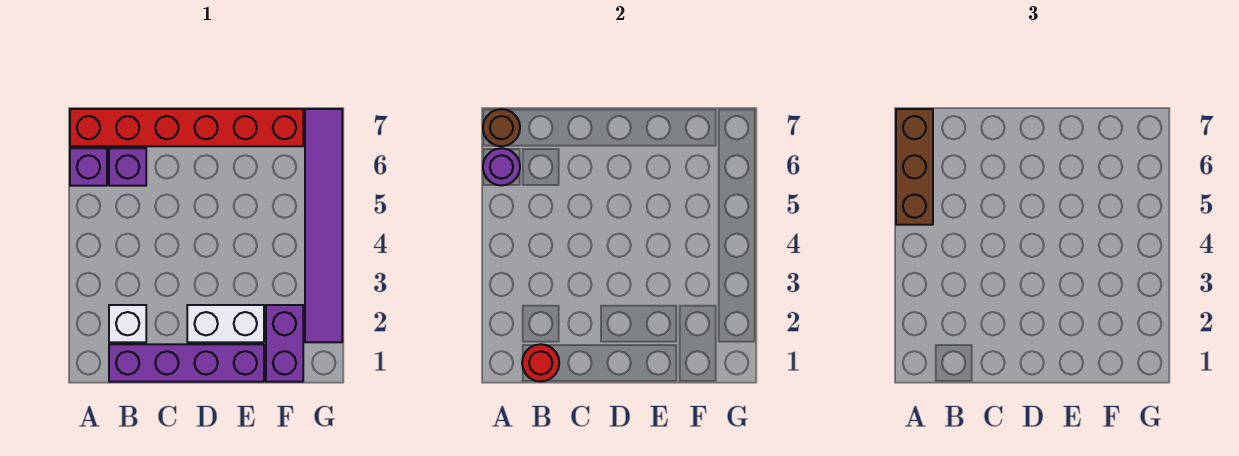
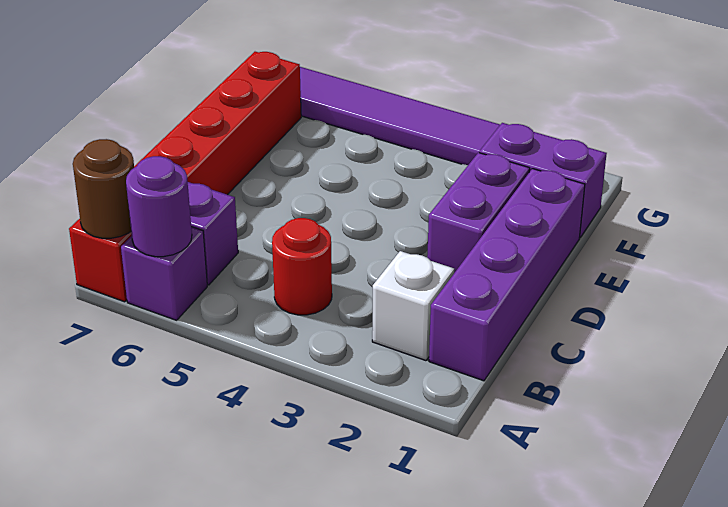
brown 1x3 brick [896,109,933,225] -> none
red 1x1 round brick [522,344,559,382] -> red 1x1 round brick moved to [272,218,332,315]
white 1x2 brick [187,305,264,342] -> purple 1x2 brick [427,153,530,273]

